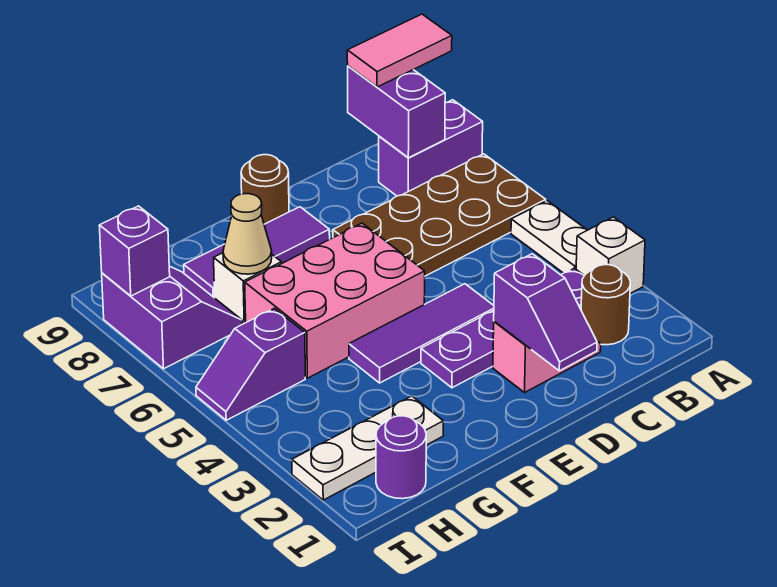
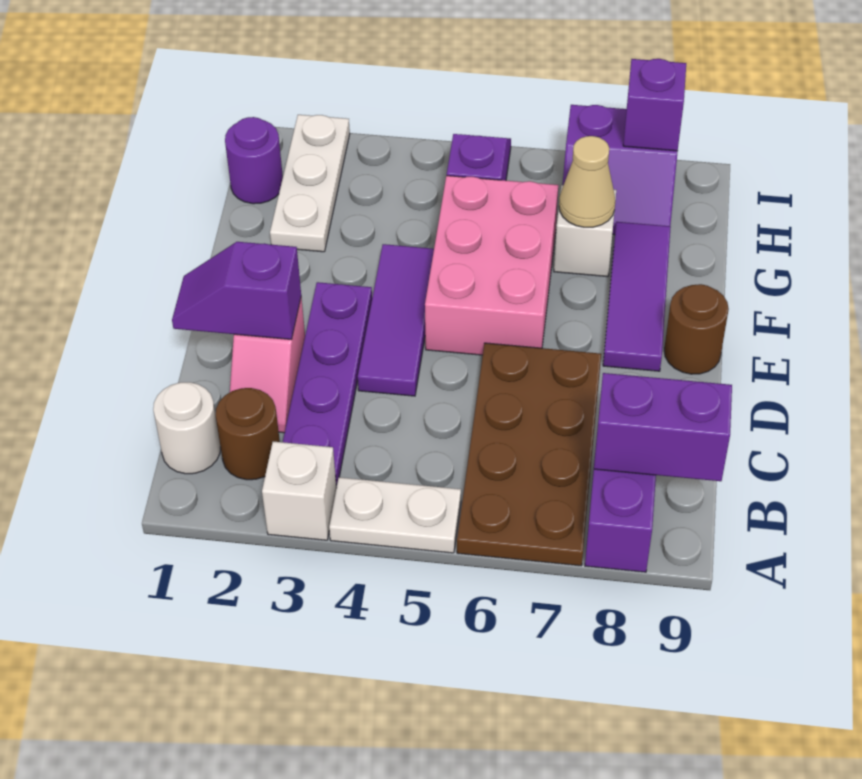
pink 1x2 tile [347,14,452,87] -> none
none -> white 1x1 round brick [153,382,220,474]

